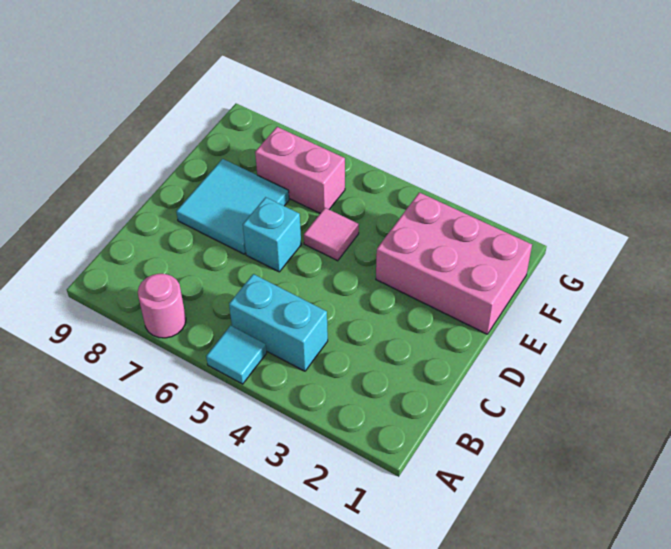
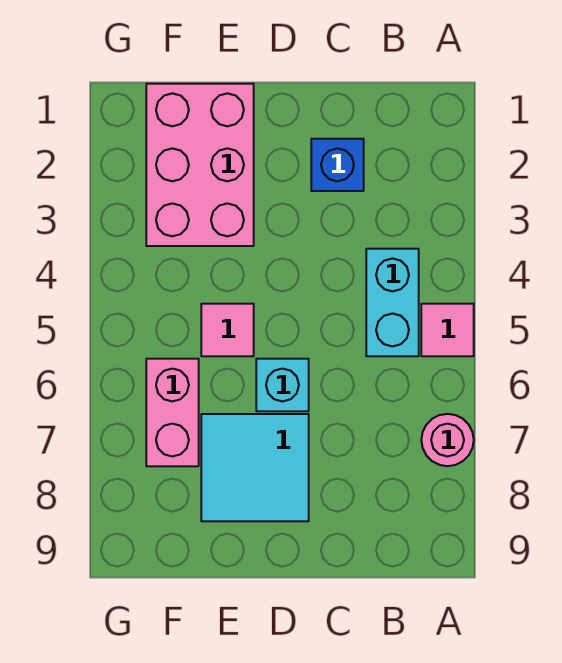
cyan 1x1 tile [206,326,266,384] -> pink 1x1 tile [421,304,474,356]
none -> blue 1x1 brick [311,139,364,191]

